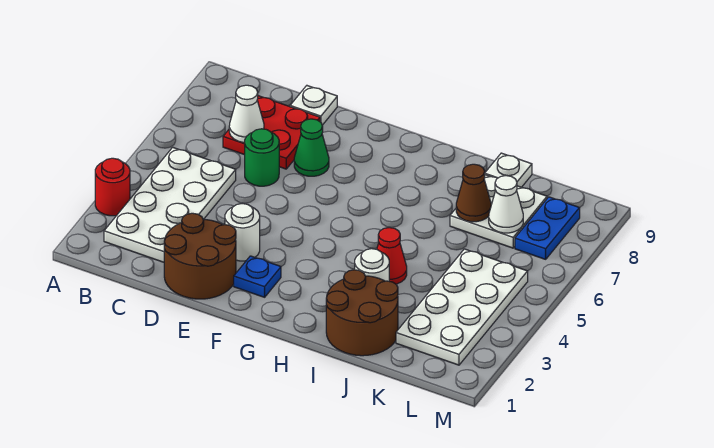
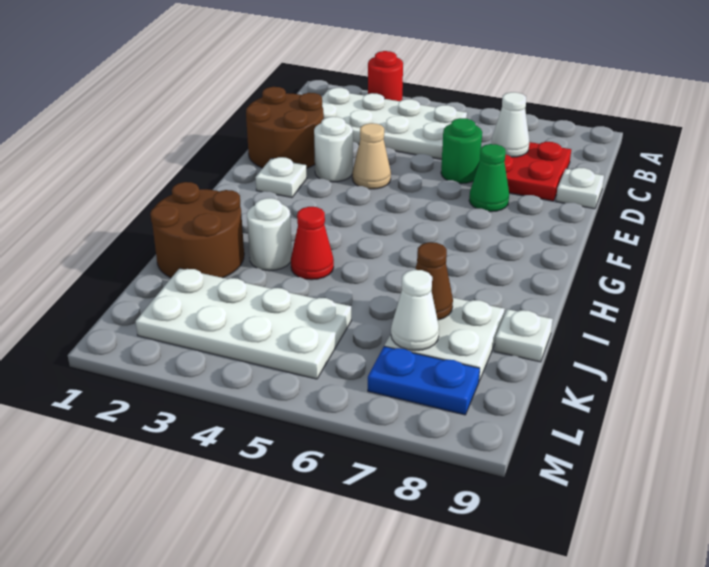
none -> tan 1x1 cone [352,123,391,189]
blue 1x1 plate [234,256,281,297] -> white 1x1 plate [255,157,307,198]

